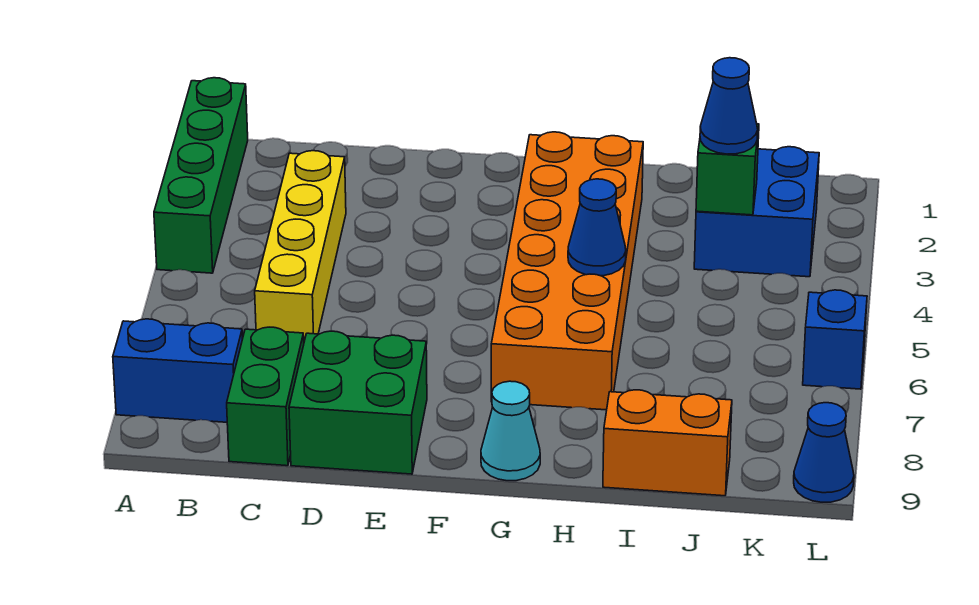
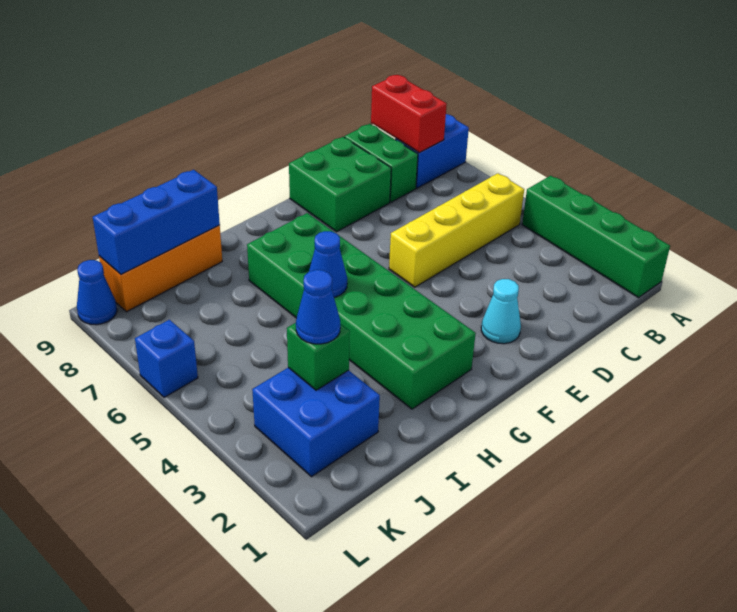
none -> red 1x2 brick [371,75,447,153]
yellow 1x4 brick [255,151,346,341] -> yellow 1x4 brick turned to [389,173,524,287]
orange 2x6 brick [491,132,643,410] -> green 2x6 brick [247,213,476,409]
cyan 1x1 cone [481,381,540,481] -> cyan 1x1 cone moved to [481,279,521,344]
orange 1x2 brick [603,390,732,496] -> orange 1x3 brick [99,225,222,312]
none -> blue 1x3 brick [93,170,220,274]

